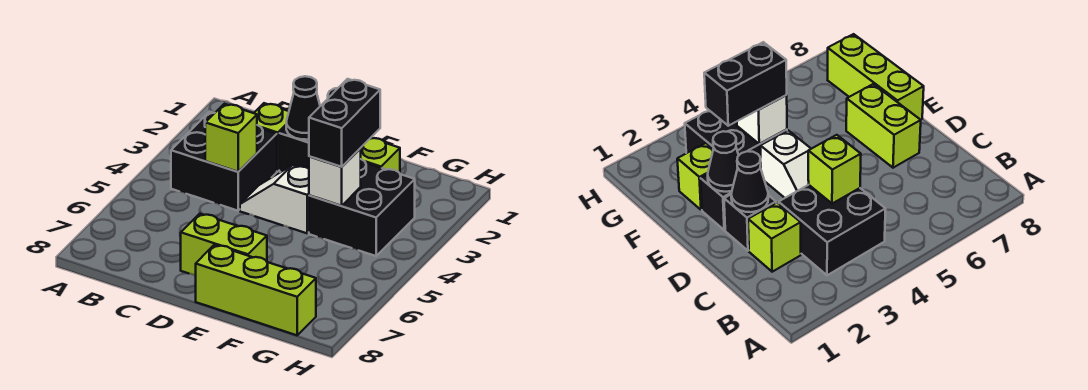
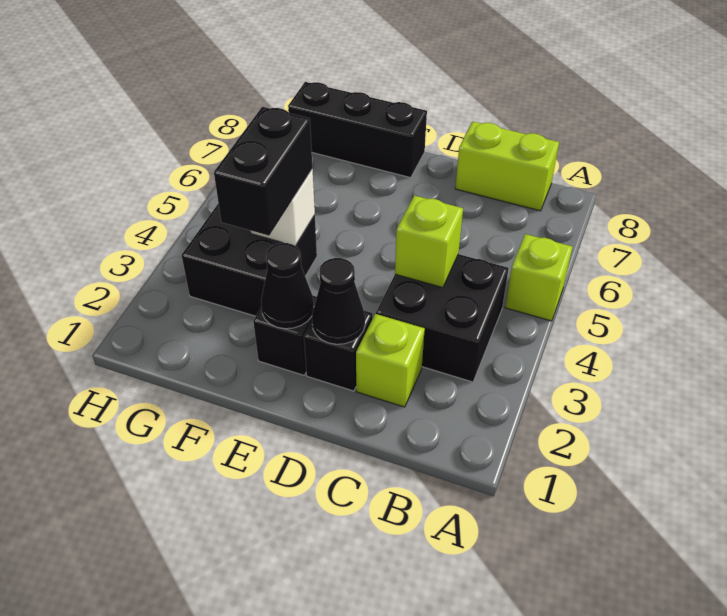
white 1x2 slope [240,165,309,233] -> none
lime 1x2 brick [181,214,267,276] -> lime 1x2 brick moved to [455,121,559,211]
lime 1x3 brick [196,245,316,335] -> black 1x3 brick [288,82,427,178]
lime 1x1 brick [360,138,400,173] -> lime 1x1 brick moved to [505,234,572,321]

